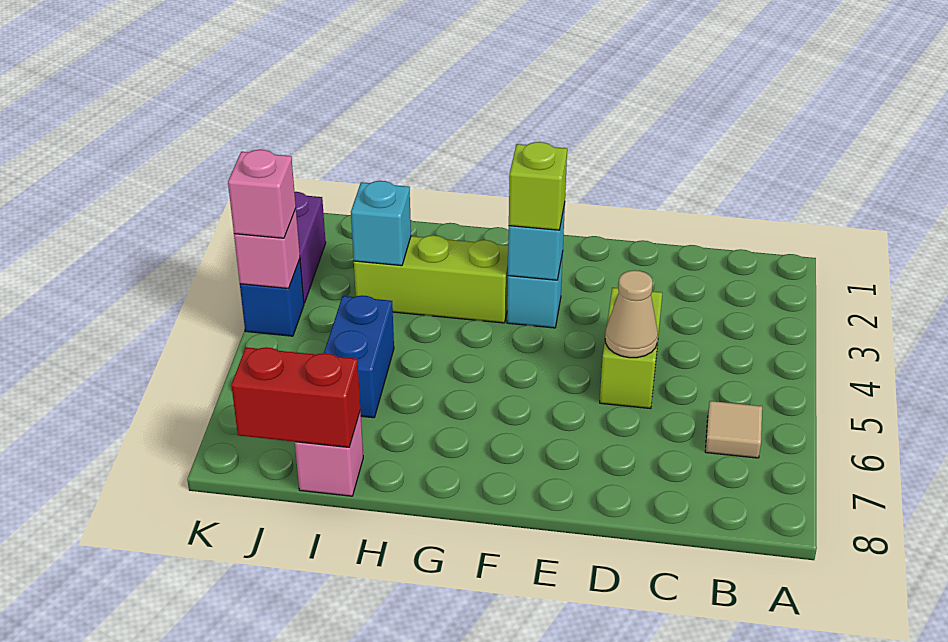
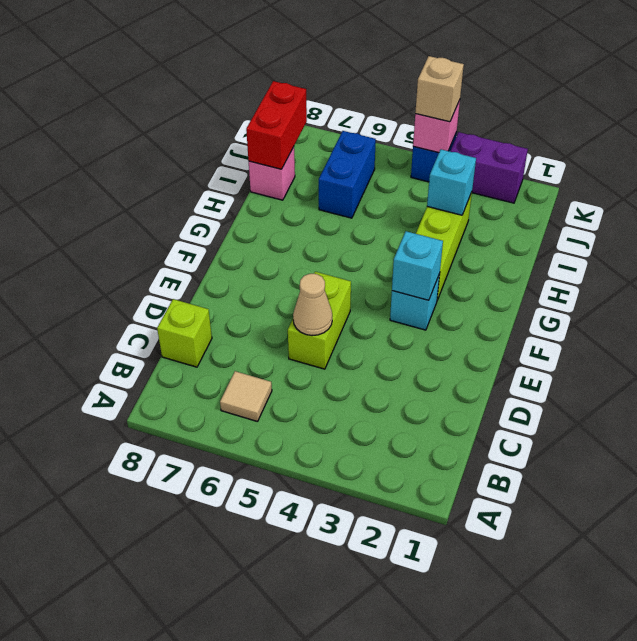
lime 1x2 brick [600,288,662,409] -> lime 1x2 brick turned to [288,272,351,369]
lime 1x1 brick [509,142,567,230] -> lime 1x1 brick moved to [157,299,212,367]
blue 1x2 brick [324,295,394,418] -> blue 1x2 brick turned to [319,131,376,218]
pink 1x1 brick [228,150,296,238] -> tan 1x1 brick [415,56,464,122]

